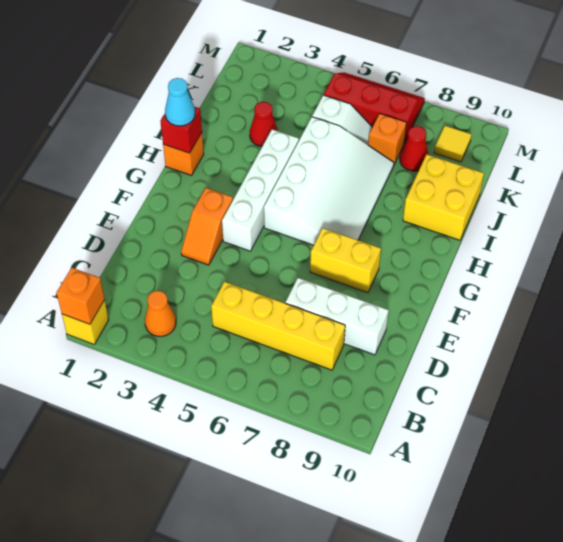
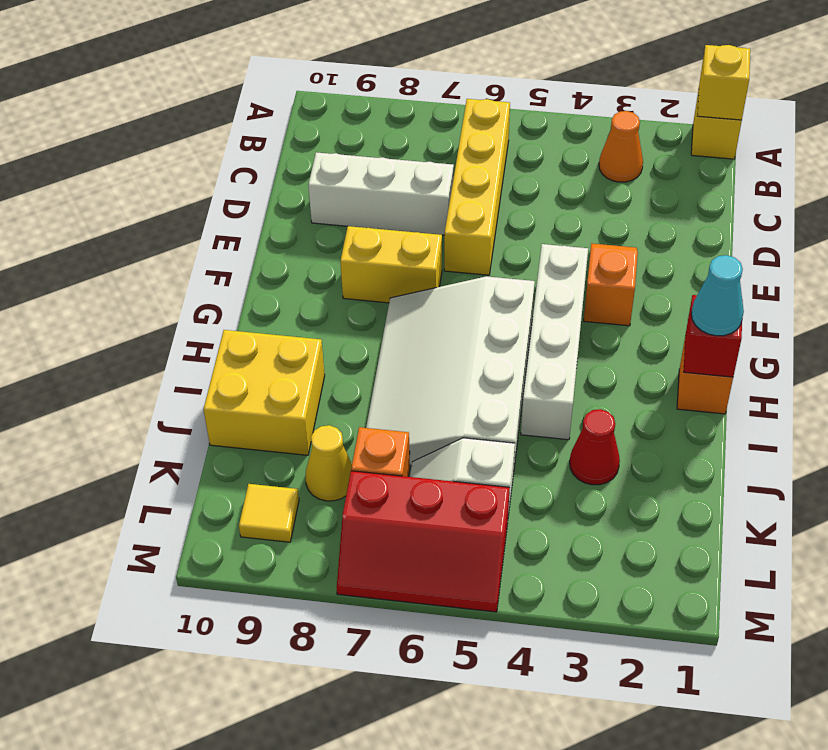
orange 1x1 brick [57,268,105,324] -> yellow 1x1 brick [697,45,750,120]
yellow 1x4 brick [211,282,345,370] -> yellow 1x4 brick turned to [444,99,510,275]
red 1x1 cone [400,126,428,171] -> yellow 1x1 cone [305,425,352,501]

